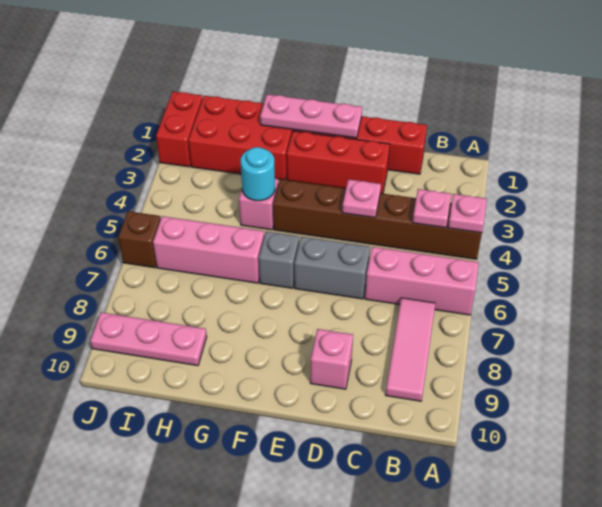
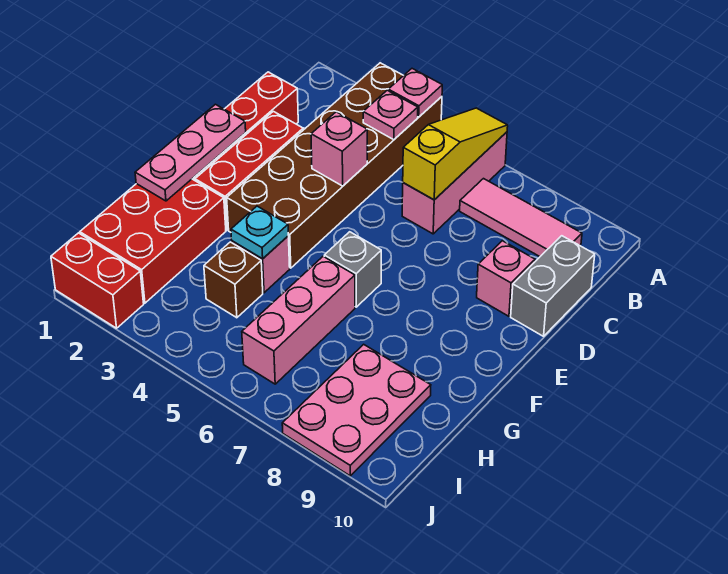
brown 1x6 brick [273,179,482,259] -> brown 2x6 brick [227,63,442,268]
none -> yellow 1x3 slope [403,108,508,200]
pink 1x1 plate [342,179,381,218] -> pink 1x1 brick [311,112,367,186]
grey 1x2 brick [294,236,370,299] -> grey 1x2 brick moved to [511,236,595,336]
cyan 1x1 round brick [241,147,275,201] -> cyan 1x1 plate [231,206,288,259]
pink 1x3 plate [90,312,207,366] -> pink 2x3 plate [282,344,431,476]
brown 1x1 brick [118,211,161,268] -> brown 1x1 brick moved to [204,242,263,318]

